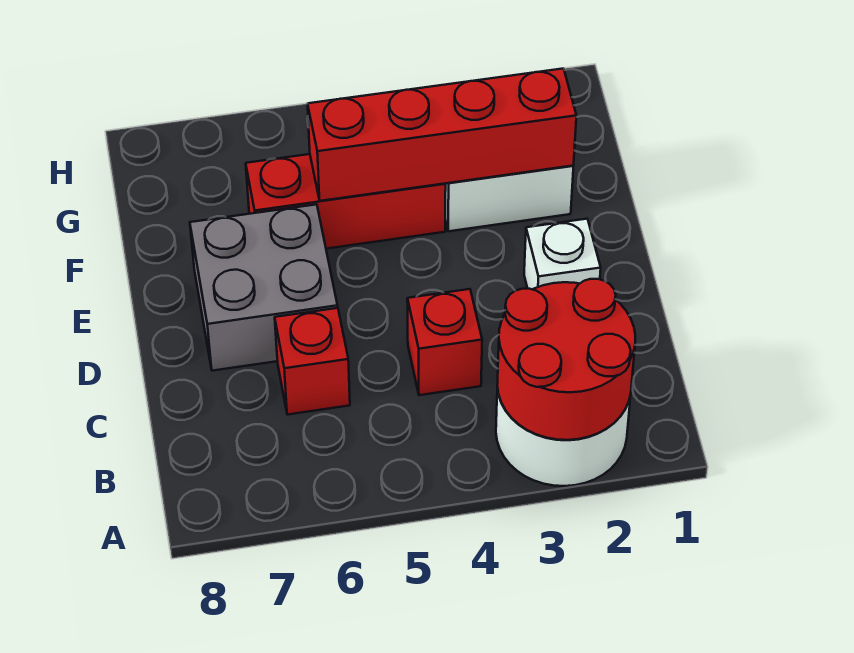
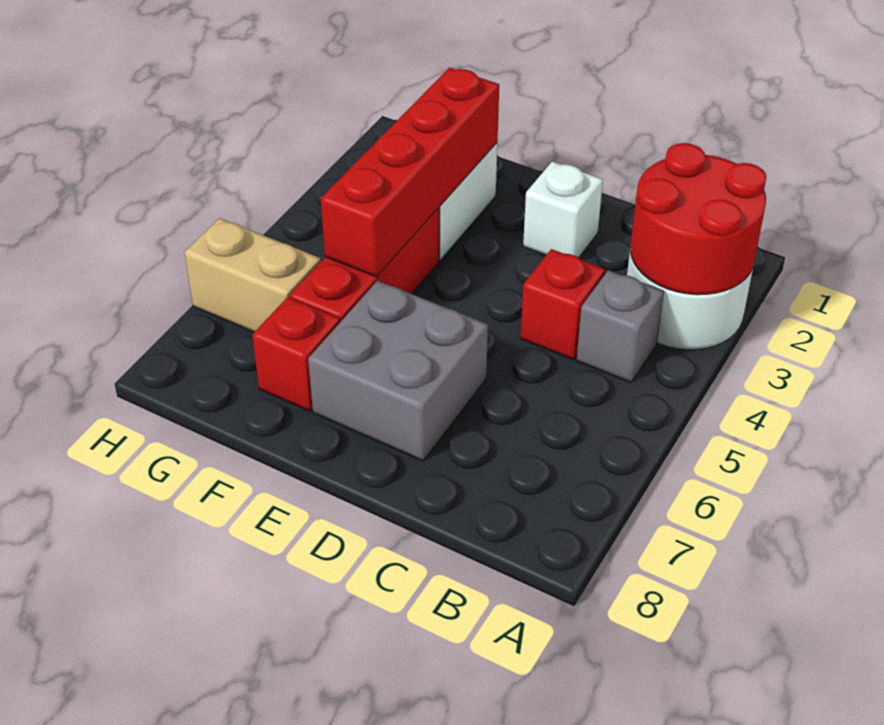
none -> grey 1x1 brick [576,270,664,382]
red 1x1 brick [275,308,350,415] -> red 1x1 brick moved to [252,297,340,411]
none -> tan 1x2 brick [184,218,321,332]

